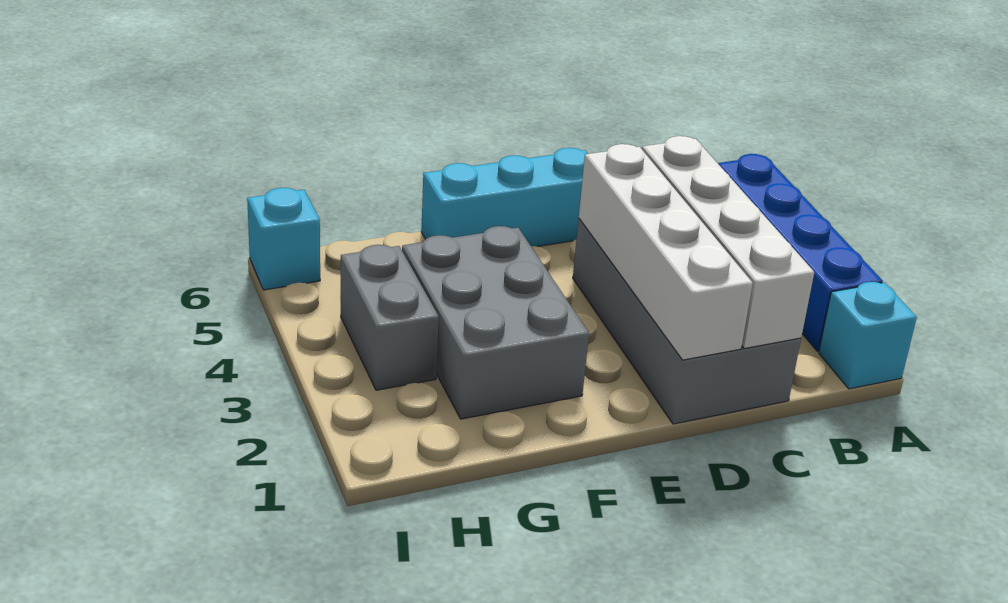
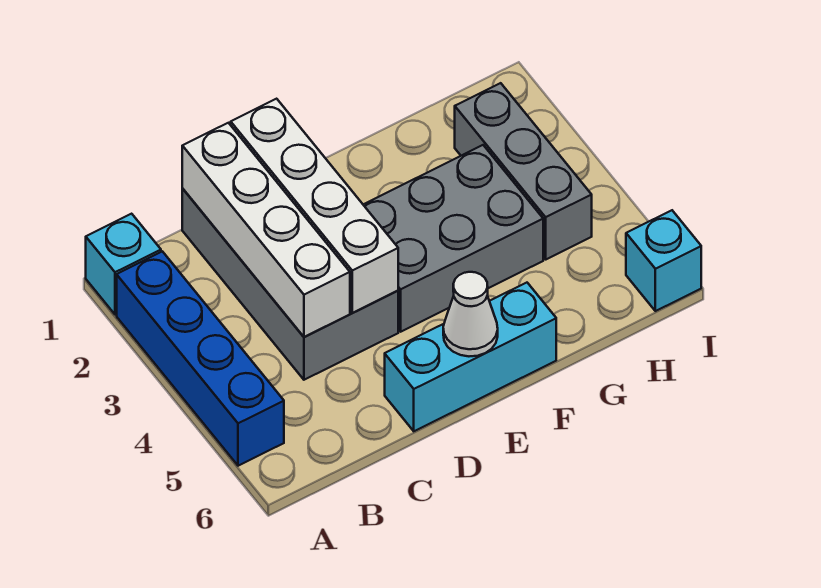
none -> white 1x1 cone [443,272,498,356]
grey 2x3 brick [402,226,589,419] -> grey 2x3 brick turned to [363,145,543,332]
grey 1x2 brick [341,245,439,390] -> grey 1x3 brick [455,83,592,259]

